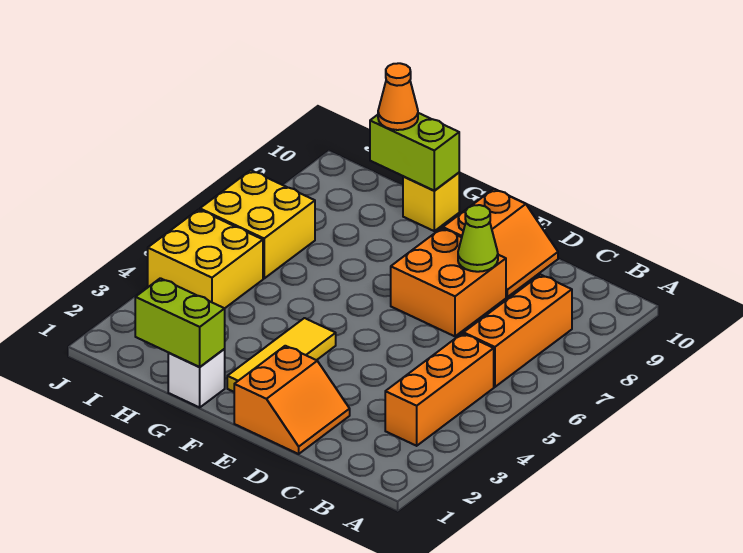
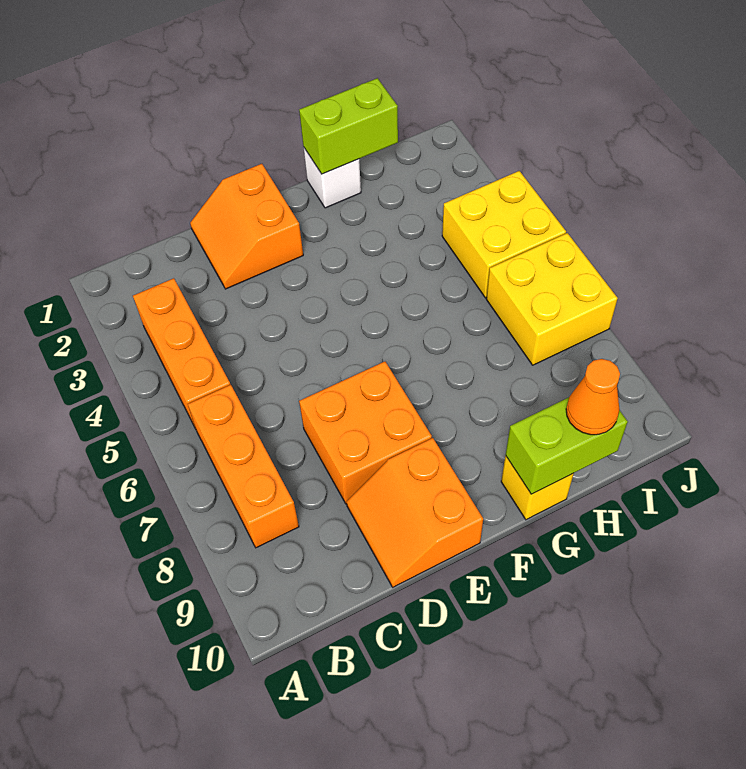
lime 1x1 cone [458,205,498,272] -> none
yellow 1x3 tile [227,318,336,392] -> none

